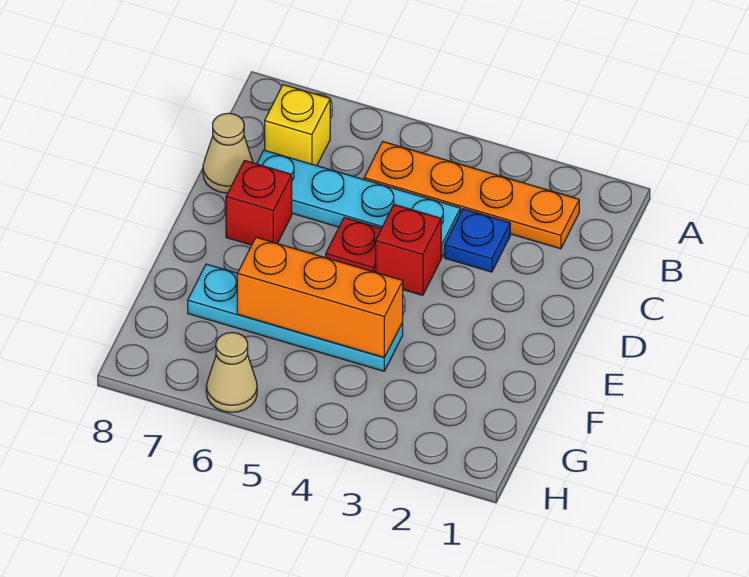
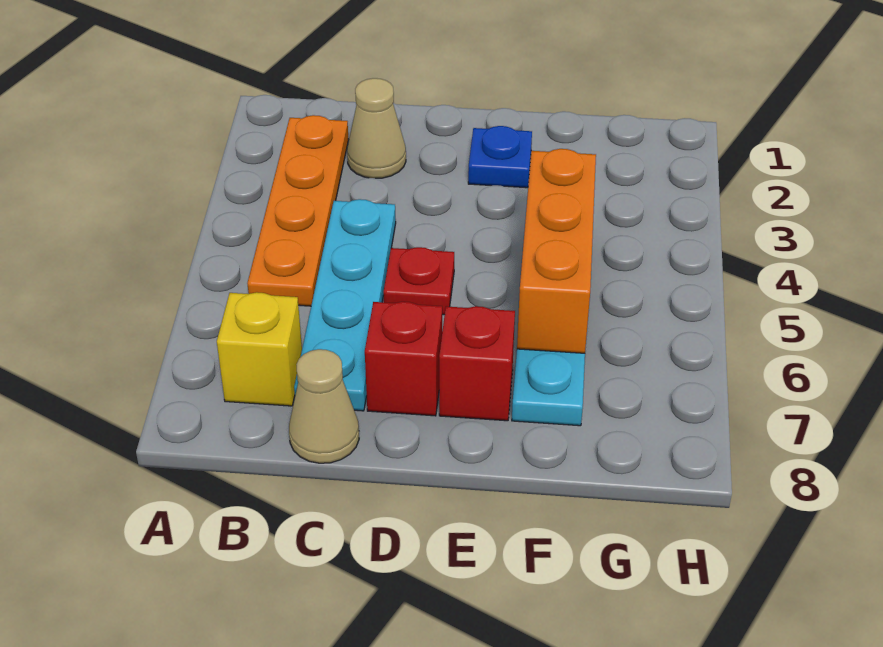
blue 1x1 plate [445,209,510,272] -> blue 1x1 plate moved to [468,126,532,188]
red 1x1 brick [376,205,441,295] -> red 1x1 brick moved to [439,306,515,421]
tan 1x1 cone [206,333,257,412] -> tan 1x1 cone moved to [347,78,406,178]

